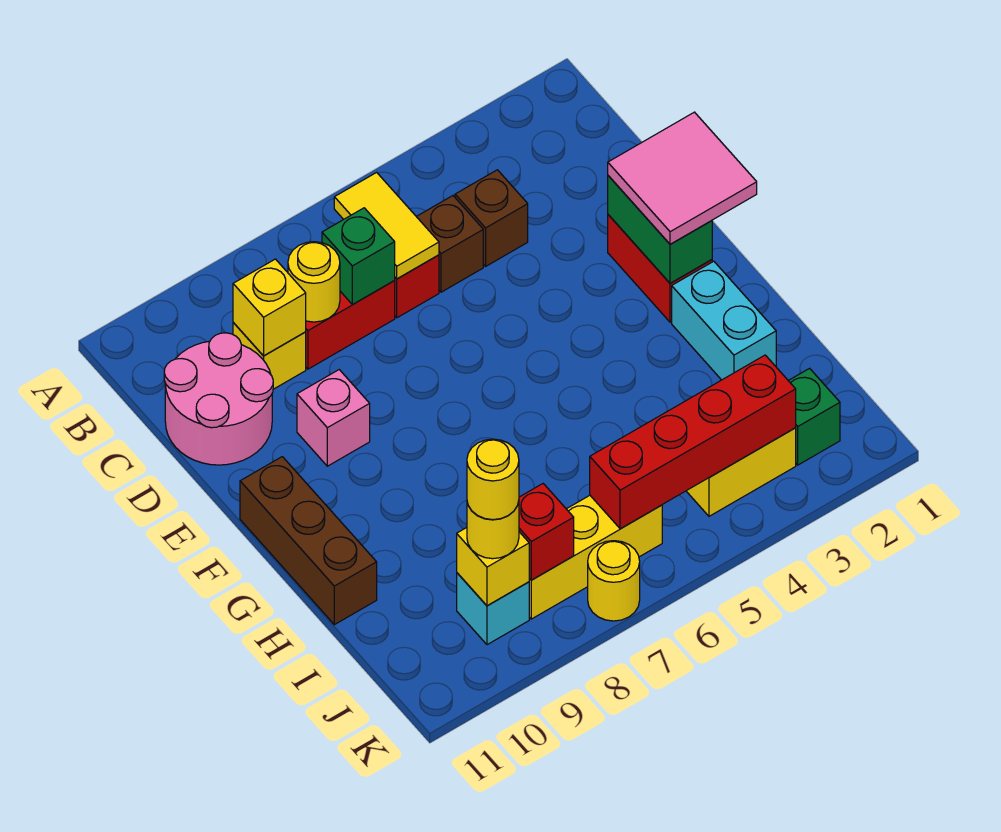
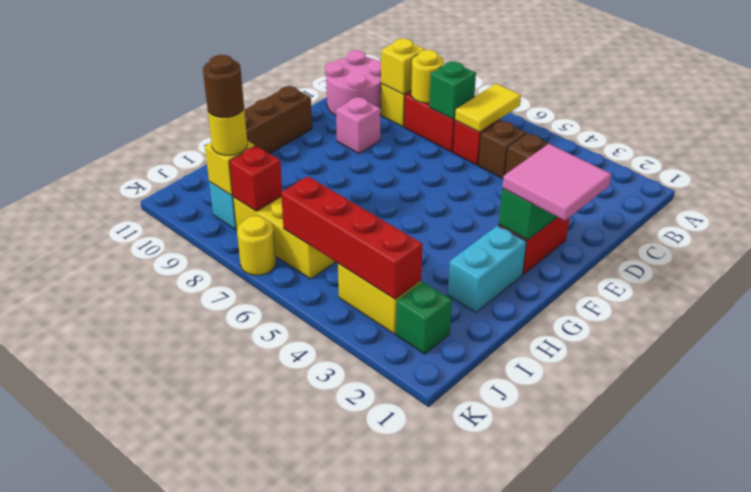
yellow 1x1 round brick [467,439,519,520] -> brown 1x1 round brick [203,55,244,118]

